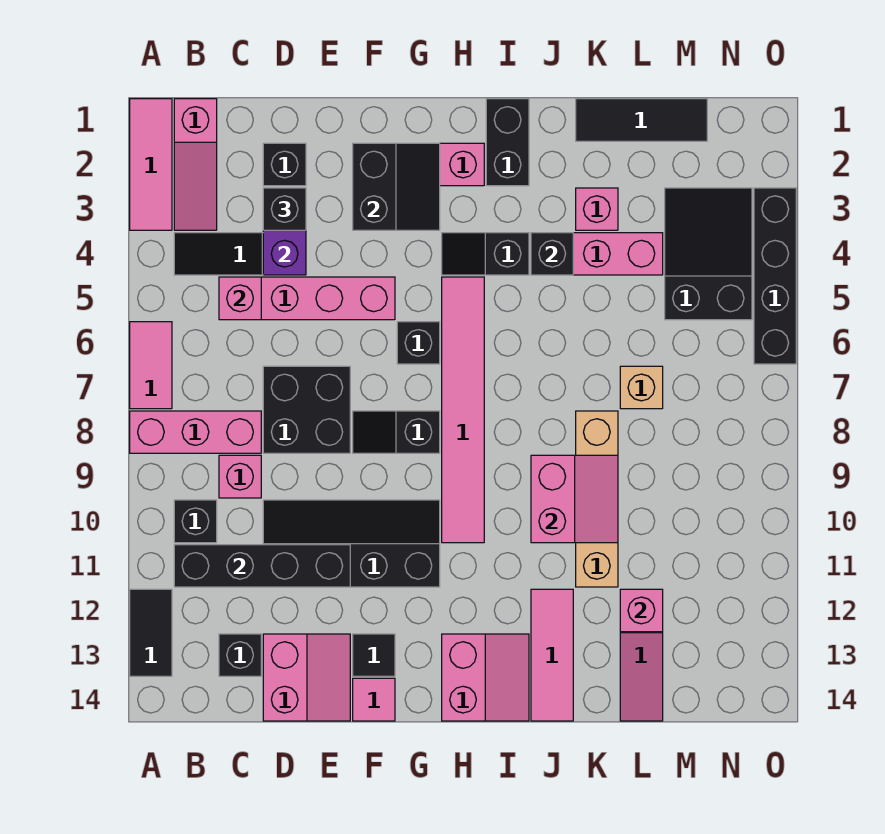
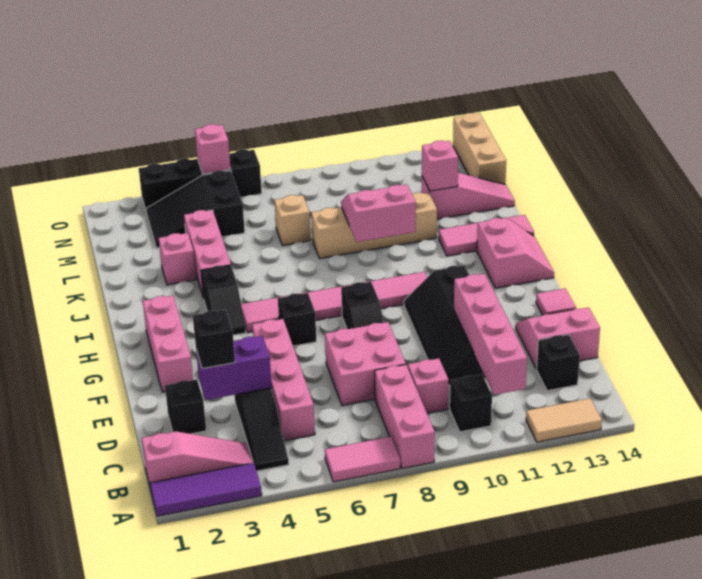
pink 1x3 tile [130,99,172,230] -> purple 1x3 tile [150,463,262,516]
black 1x2 tile [130,589,172,676] -> tan 1x2 tile [526,398,602,442]
black 1x4 brick [174,545,350,587] -> pink 1x4 brick [454,274,527,395]
pink 1x1 brick [219,277,261,320] -> pink 1x1 brick moved to [195,124,231,174]
black 2x2 brick [263,366,350,453] -> pink 2x2 brick [325,322,406,405]
black 2x2 slope [353,143,440,230] -> none
black 1x1 tile [353,634,395,676] -> none
pink 2x2 slope [442,634,529,721] -> pink 2x2 slope turned to [477,218,554,288]
black 1x2 brick [486,99,529,186] -> none
black 1x1 brick [531,233,573,275] -> none
black 1x3 tile [576,99,707,141] -> none
none -> tan 1x3 brick [453,113,506,184]

